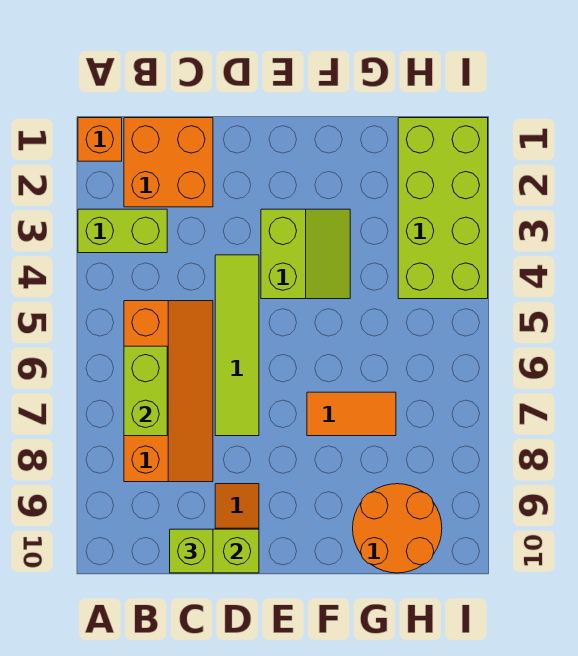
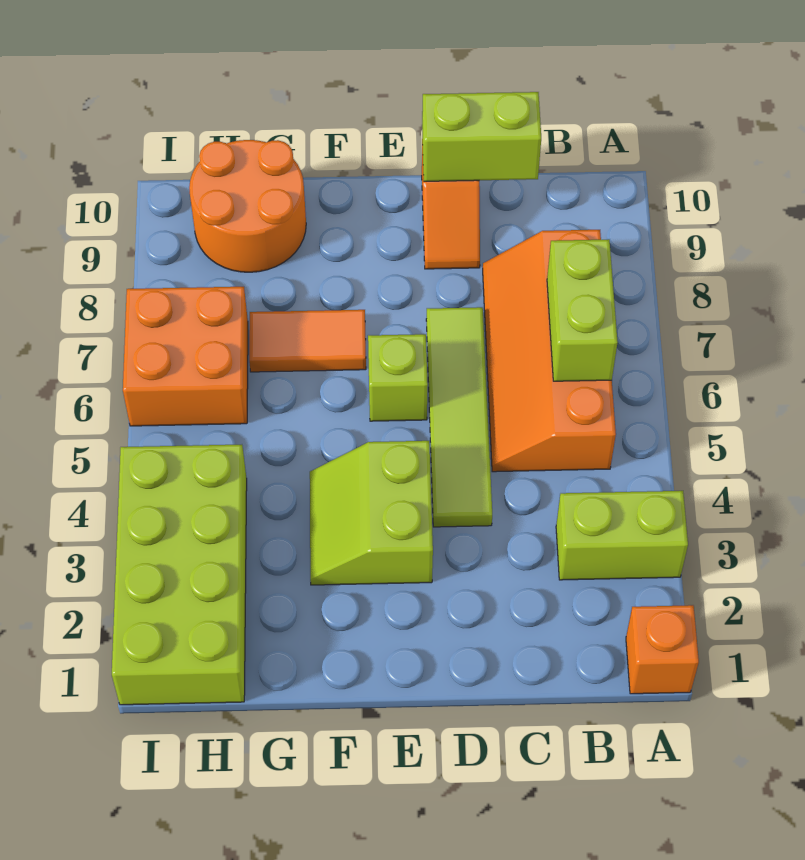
orange 2x2 brick [124,118,213,207] -> orange 2x2 brick moved to [123,287,248,426]
lime 1x1 brick [170,529,213,573] -> lime 1x1 brick moved to [368,334,428,421]

